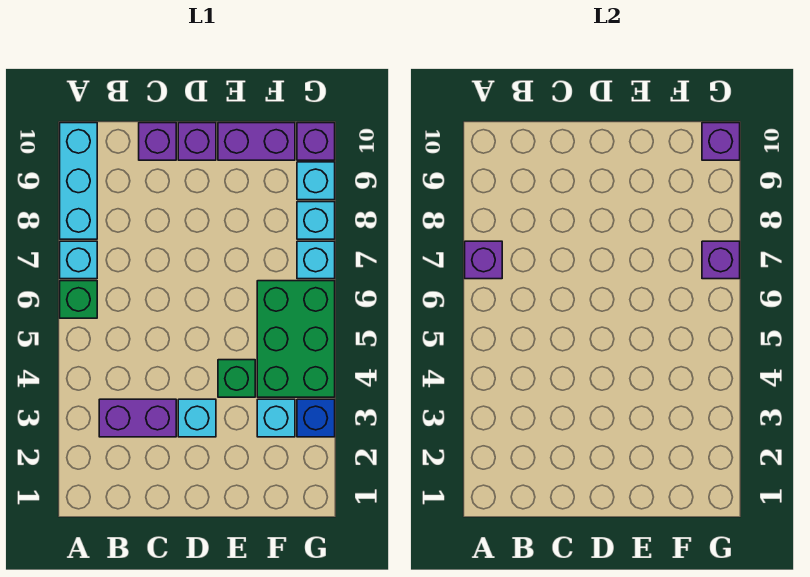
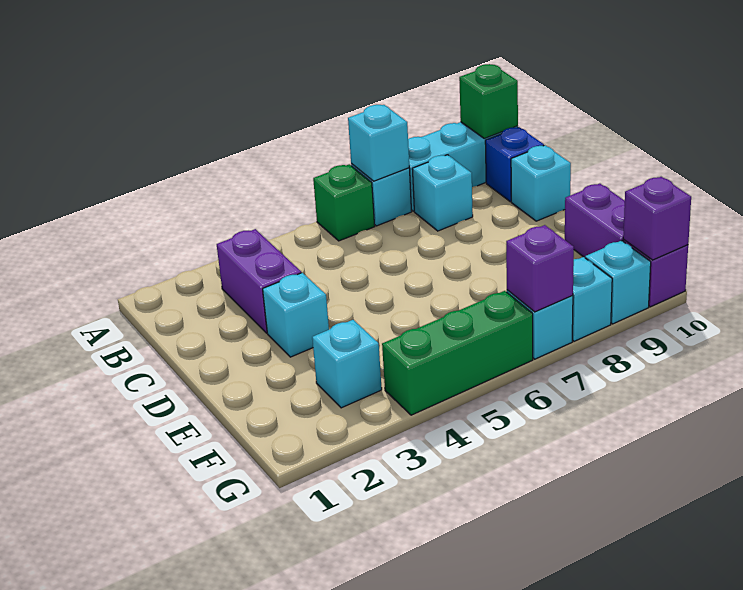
purple 1x1 brick [465,241,502,279] -> cyan 1x1 brick [348,105,409,181]
none -> cyan 1x1 brick [412,155,473,231]
purple 1x1 brick [139,123,176,160] -> cyan 1x1 brick [511,145,571,221]
purple 1x1 brick [178,123,216,160] -> none
green 1x1 brick [218,360,255,397] -> green 1x1 brick moved to [459,64,518,138]
green 2x3 brick [257,281,335,397] -> green 1x3 brick [382,291,533,415]
blue 1x1 brick [297,399,335,437] -> blue 1x1 brick moved to [485,127,544,202]

